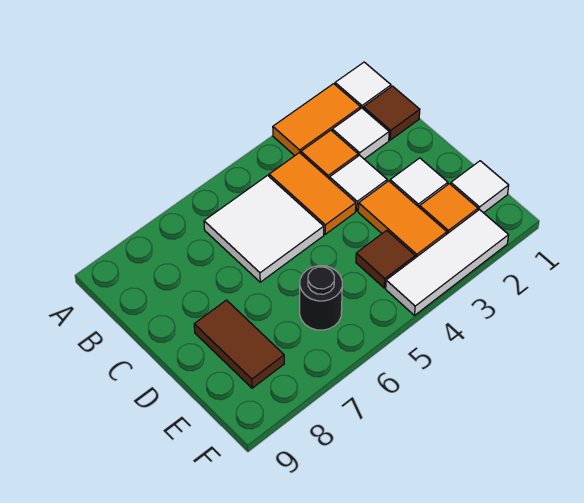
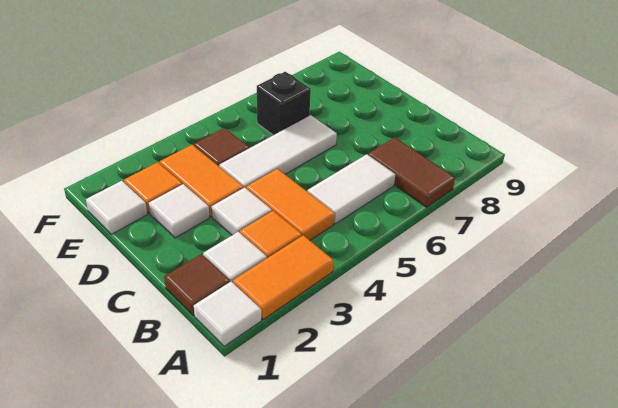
white 2x2 tile [204,175,324,282] -> white 1x2 tile [308,154,395,224]
brown 1x2 tile [194,300,284,388] -> brown 1x2 tile moved to [368,137,455,207]
black 1x1 round brick [300,266,342,330] -> black 1x1 brick [257,72,311,135]
white 1x3 tile [386,209,508,315] -> white 1x3 tile moved to [219,115,337,188]

